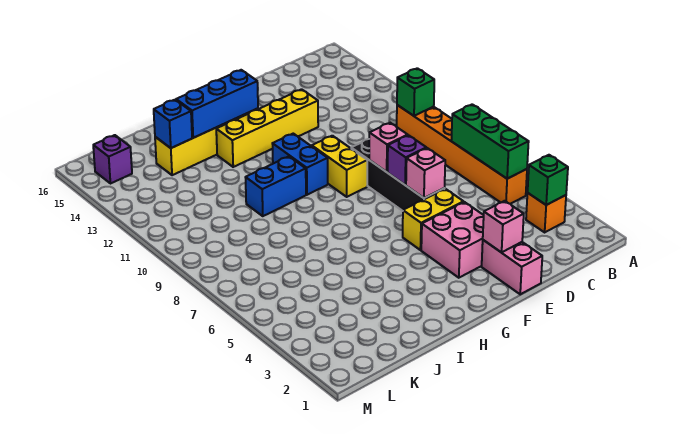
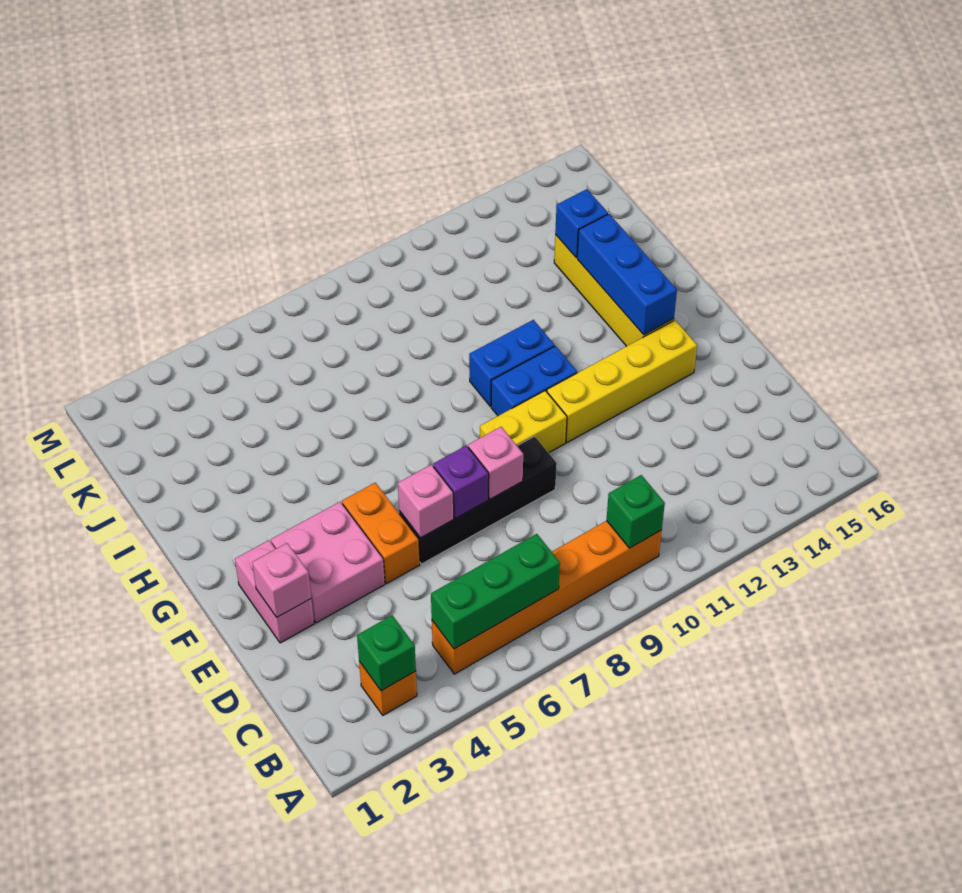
pink 1x2 brick [482,240,542,294] -> pink 1x2 brick turned to [235,540,314,643]
yellow 1x2 brick [403,189,464,250] -> orange 1x2 brick [342,483,420,583]
yellow 1x4 brick [216,89,318,167] -> yellow 1x4 brick turned to [547,320,697,442]
blue 1x2 brick [245,156,306,216] -> blue 1x2 brick turned to [469,320,555,406]
purple 1x1 brick [93,135,132,184] -> none

